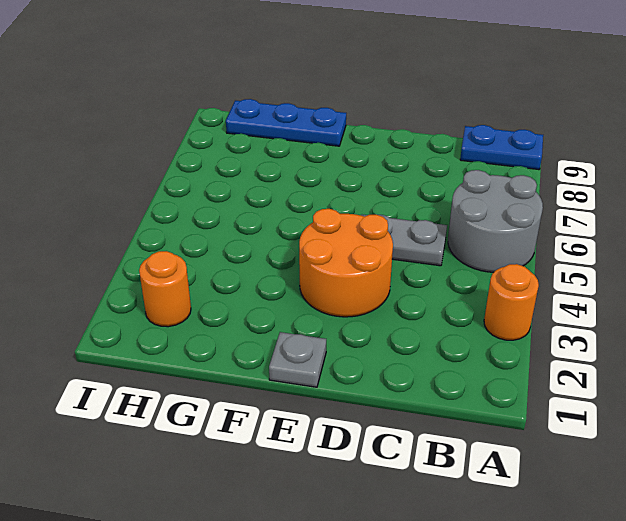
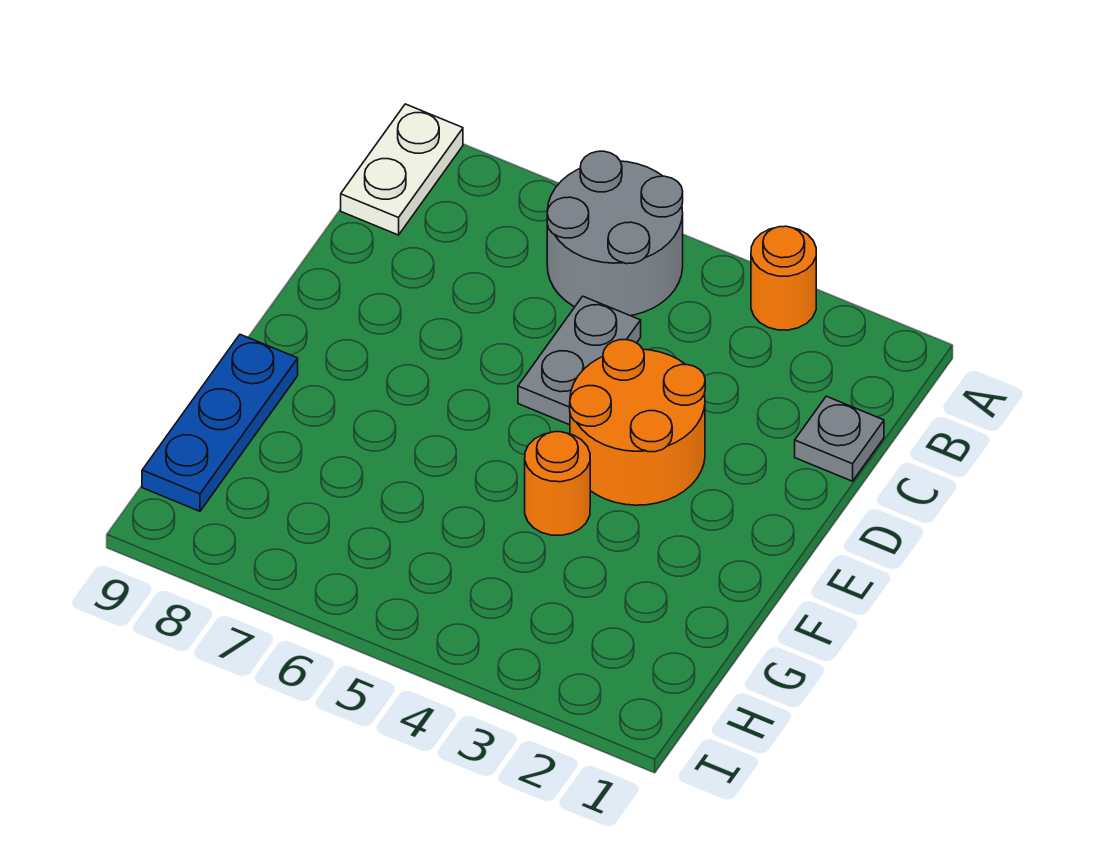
blue 1x2 plate [460,125,543,170] -> white 1x2 plate [341,104,463,235]
grey 1x1 plate [269,332,326,387] -> grey 1x1 plate moved to [795,396,884,481]
orange 1x1 round brick [139,251,191,327] -> orange 1x1 round brick moved to [525,432,590,535]

